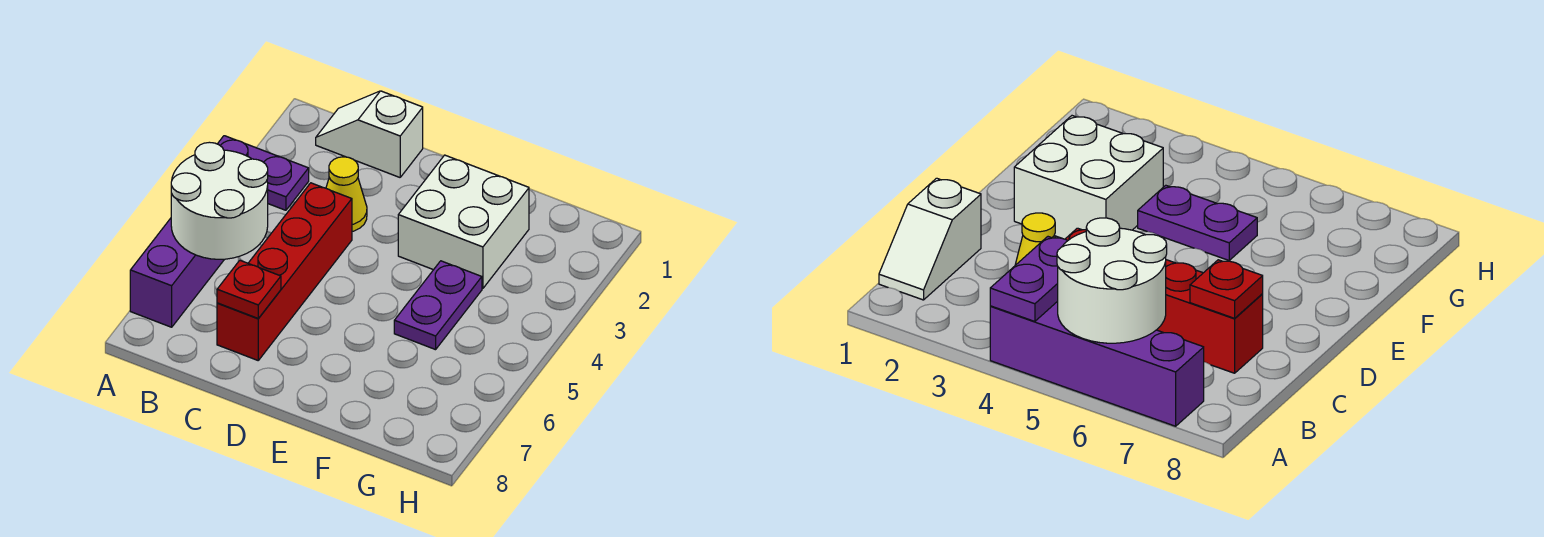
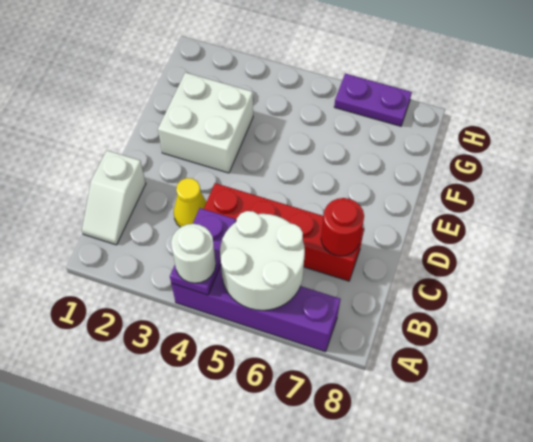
none -> white 1x1 round brick [171,224,216,283]
red 1x1 plate [217,260,281,318] -> red 1x1 round brick [321,198,364,256]
purple 1x2 plate [394,261,482,350] -> purple 1x2 plate moved to [334,74,412,126]

